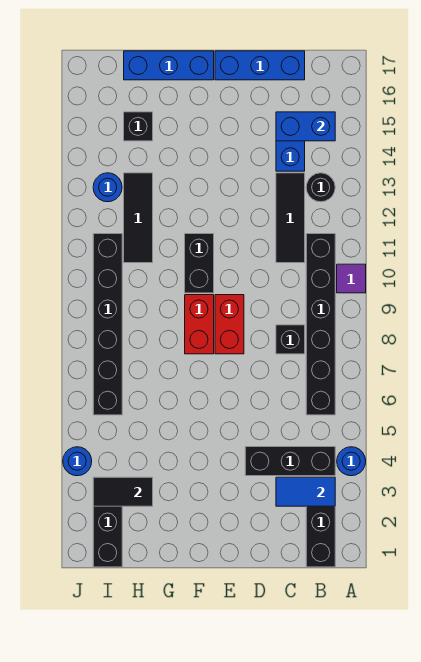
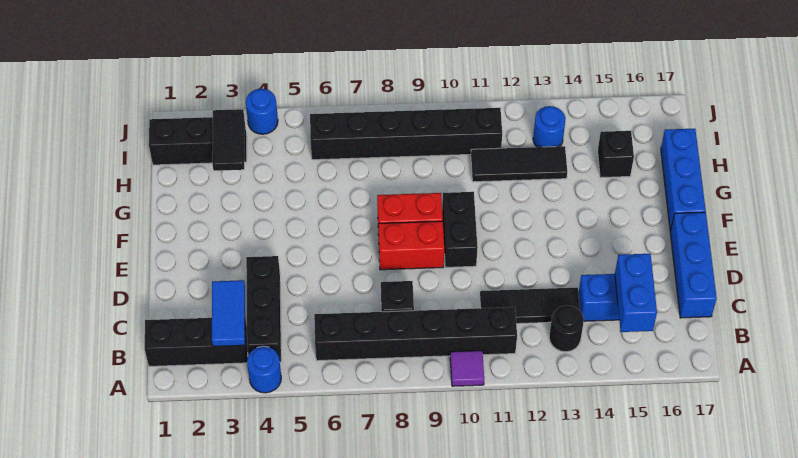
black 1x2 brick [185,234,214,293] -> black 1x2 brick turned to [442,192,478,267]

